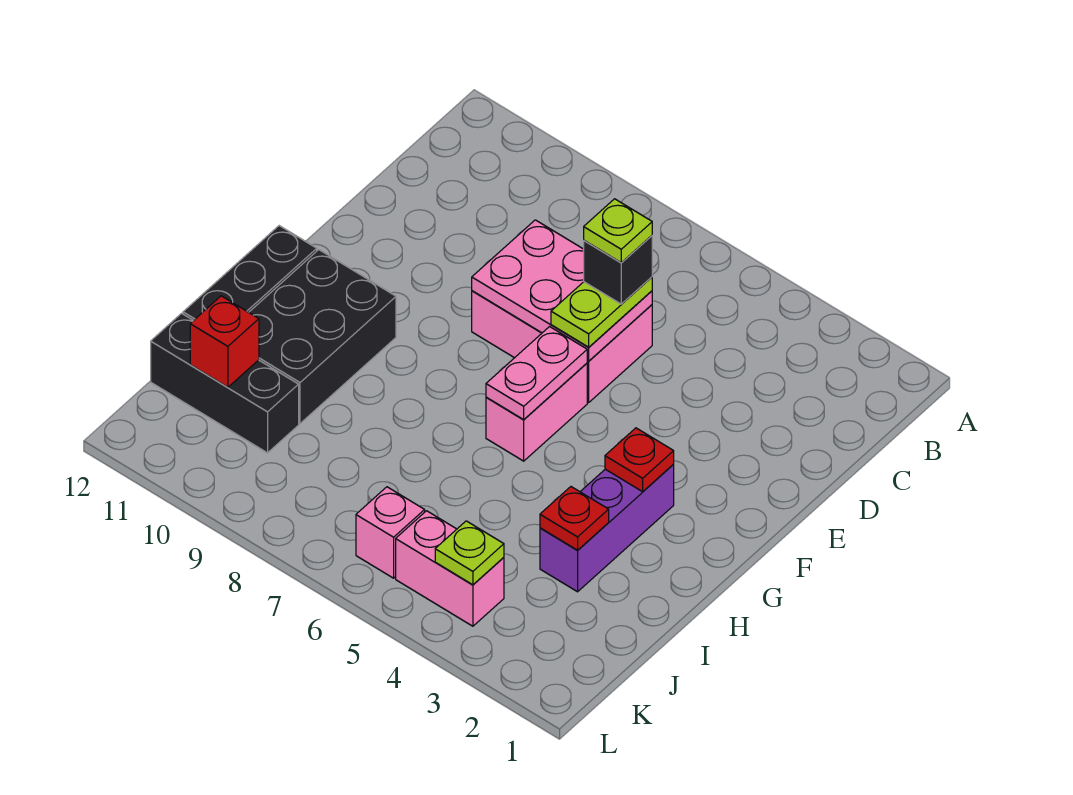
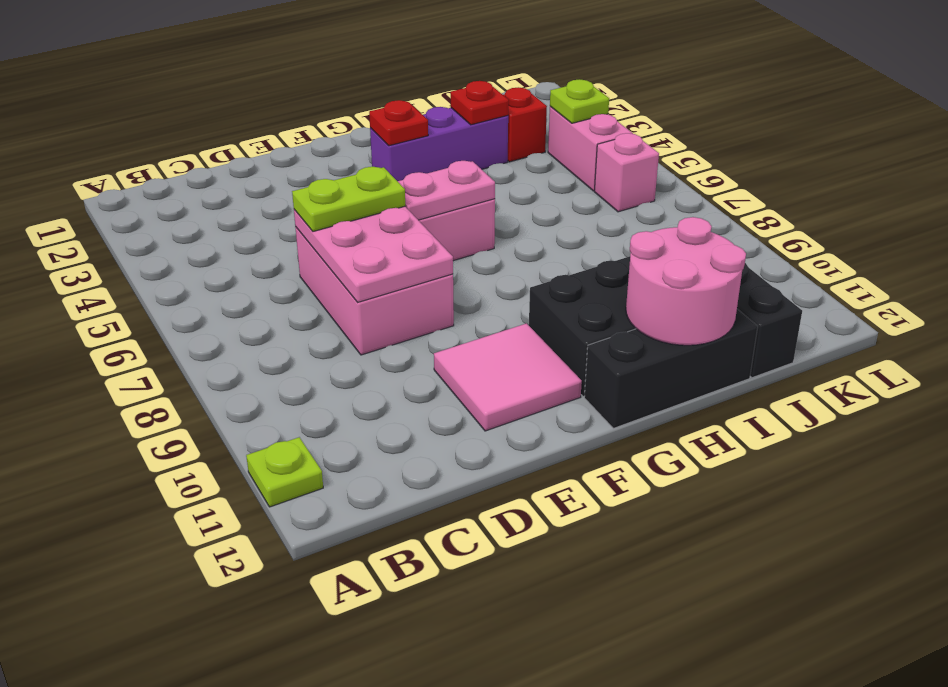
black 1x1 brick [584,236,652,304] -> none
lime 1x1 plate [584,199,652,263] -> lime 1x1 plate moved to [246,437,323,507]
none -> pink 2x2 tile [434,323,582,431]
none -> pink 2x2 round brick [626,217,746,345]
red 1x1 brick [190,296,259,387] -> red 1x1 brick moved to [504,87,547,162]

